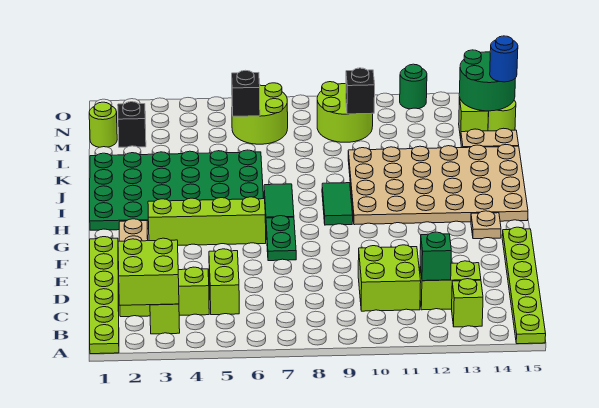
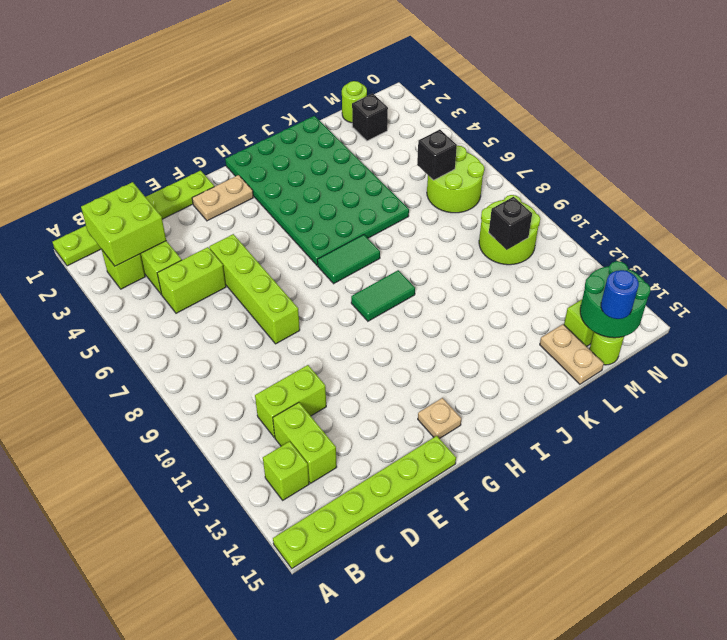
lime 2x2 brick [358,245,421,311] -> lime 1x2 brick [255,365,326,437]
green 1x1 brick [420,232,451,281] -> none
green 1x2 plate [266,216,296,261] -> none
lime 1x4 brick [148,197,266,245] -> lime 1x4 brick moved to [209,234,300,344]
tan 4x6 plate [348,145,528,225] -> none
green 1x1 round brick [400,64,427,109] -> none

